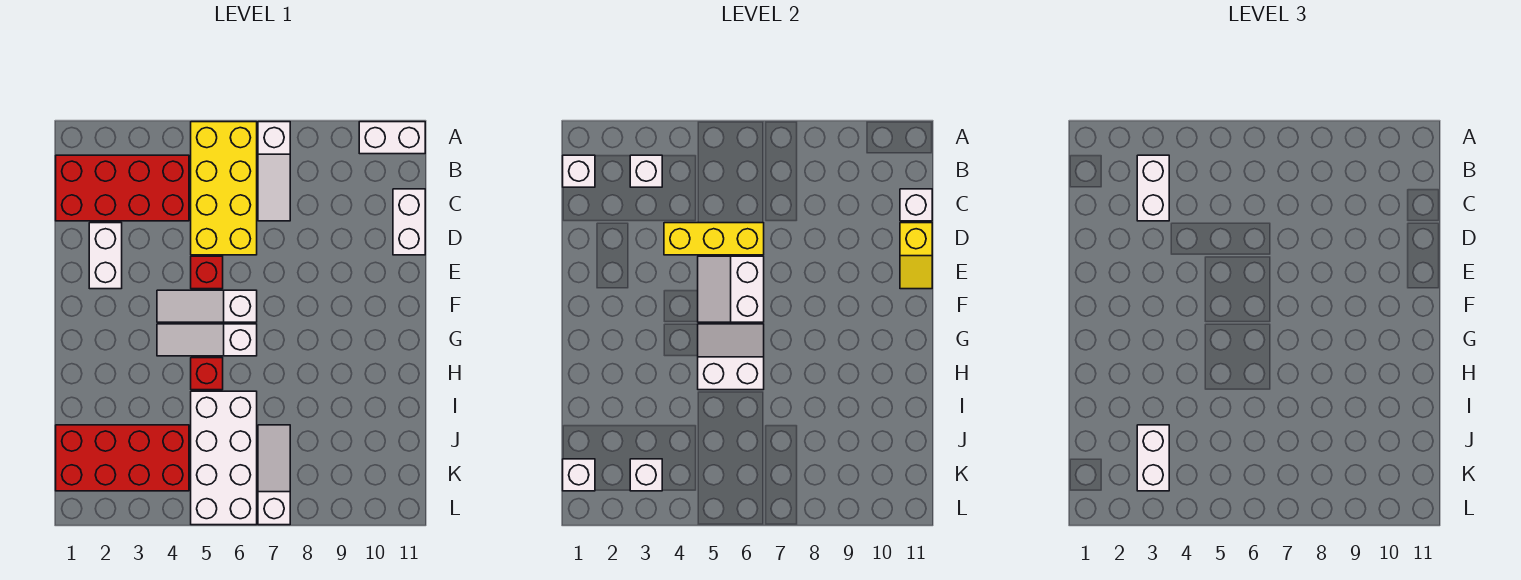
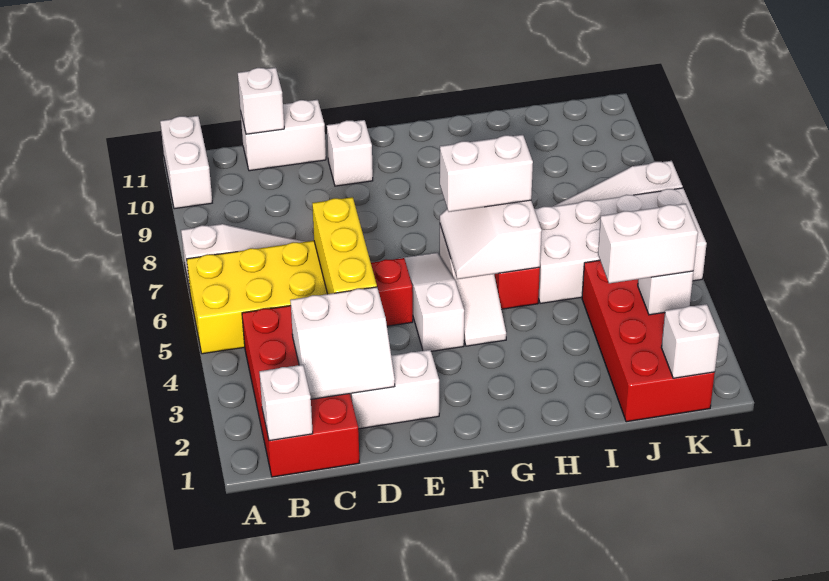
white 1x1 brick [630,155,662,187] -> white 1x1 brick moved to [327,120,373,186]
white 1x2 brick [1137,155,1169,221] -> white 1x2 brick moved to [440,135,533,212]
yellow 1x2 slope [900,223,932,289] -> none
white 2x2 slope [698,256,764,322] -> white 2x2 slope moved to [290,287,395,399]
white 1x3 slope [157,290,257,322] -> white 1x3 slope turned to [399,253,464,351]

